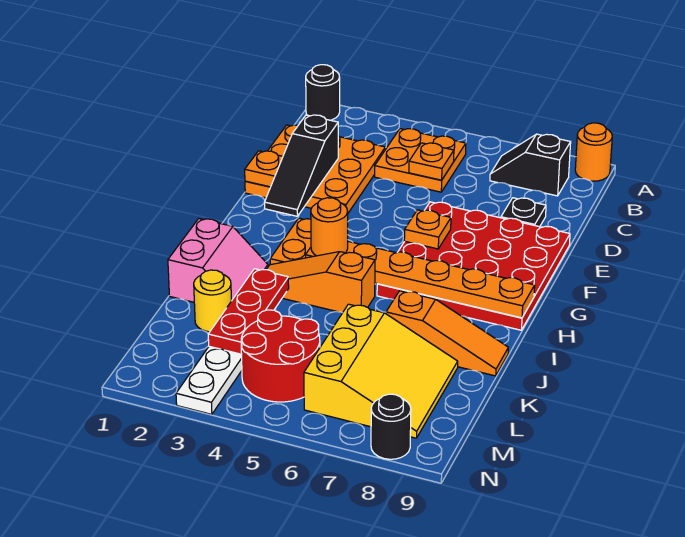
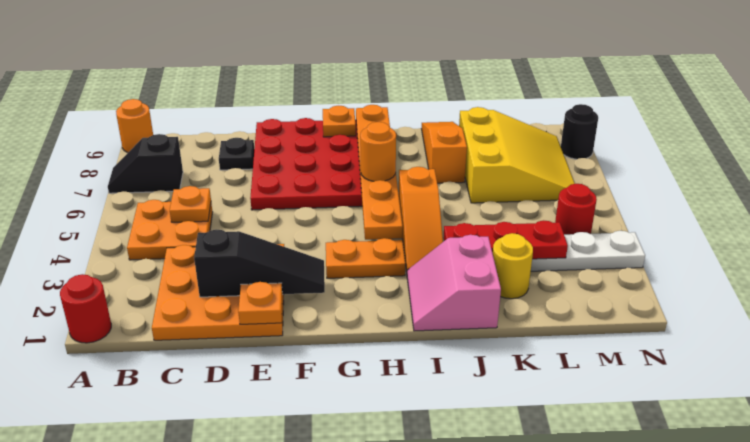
black 1x1 round brick [306,65,340,120] -> red 1x1 round brick [60,274,111,343]
black 1x2 slope [490,134,571,196] -> black 1x2 slope turned to [108,134,183,193]
orange 1x1 plate [404,210,451,249] -> orange 1x1 plate moved to [323,106,356,137]
orange 1x1 round brick [311,198,348,256] -> orange 1x1 round brick moved to [360,122,396,181]
pink 2x2 slope [168,219,268,302] -> pink 2x2 slope turned to [407,235,501,331]
yellow 3x3 slope [304,304,458,438] -> yellow 3x3 slope turned to [459,107,575,203]
red 2x2 round brick [241,310,320,402] -> red 1x1 round brick [555,184,597,235]

